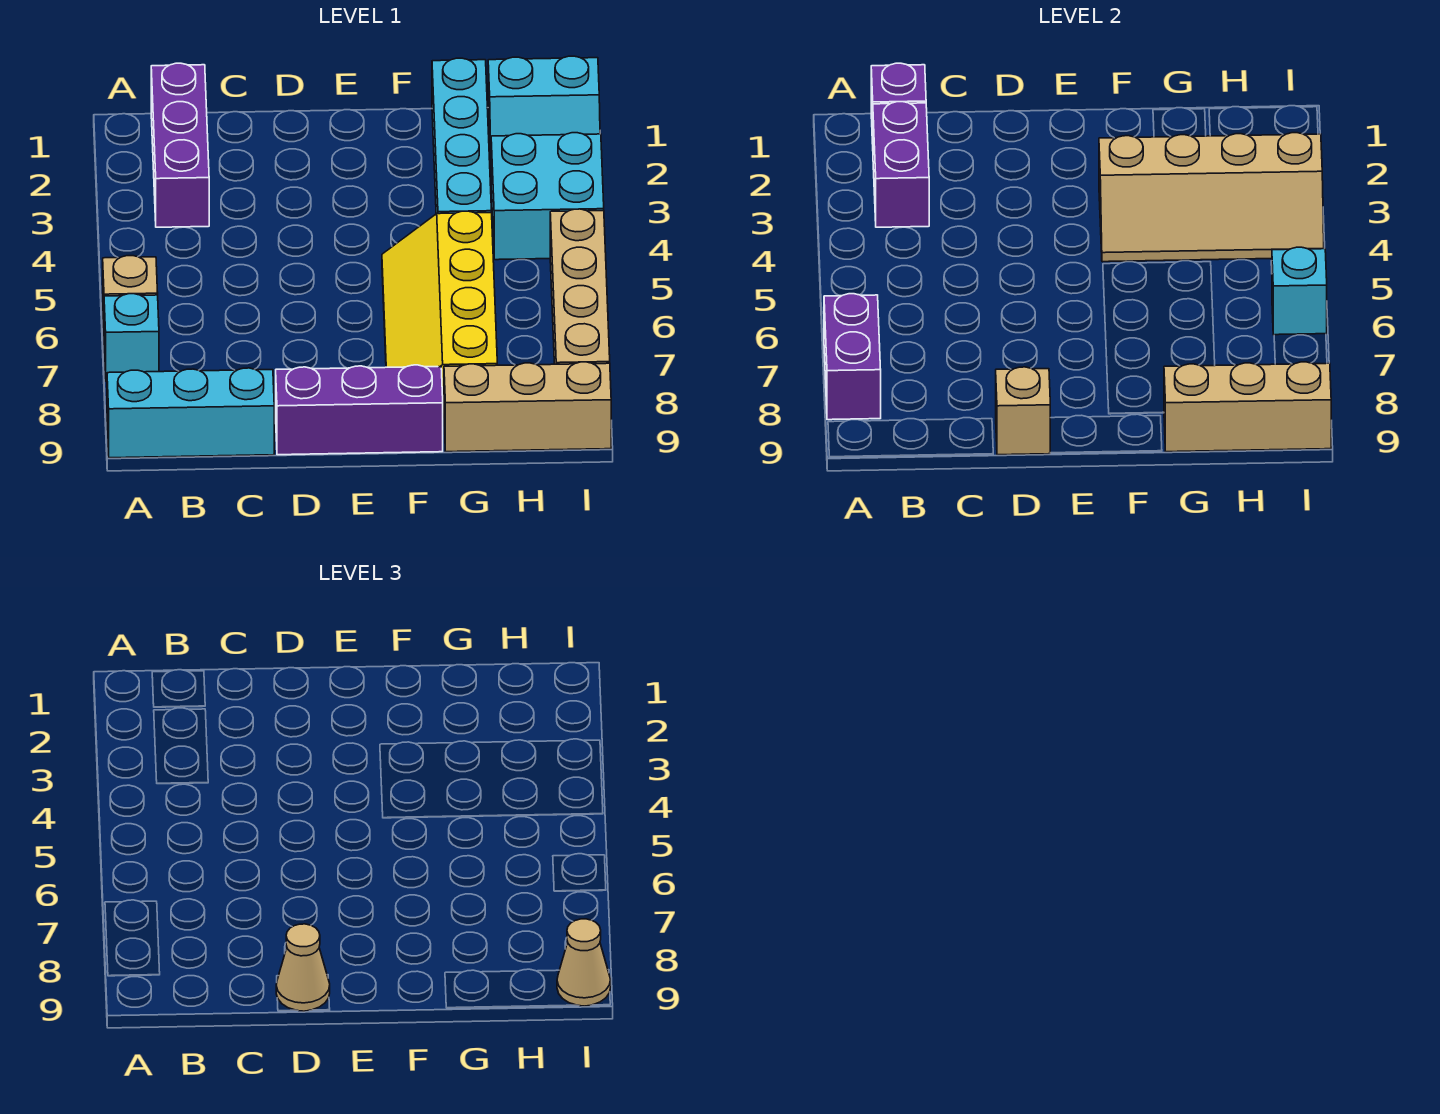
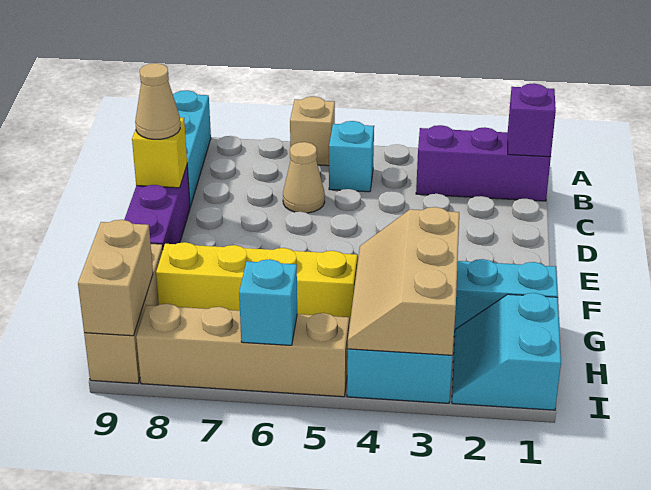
cyan 1x1 brick [104,294,159,381] -> cyan 1x1 brick moved to [329,121,374,192]
purple 1x2 brick [824,294,881,420] -> none
purple 1x2 brick [873,102,929,227] -> none
tan 1x1 brick [996,367,1050,455] -> yellow 1x1 brick [132,117,187,188]
tan 2x4 slope [1099,133,1324,262] -> tan 2x3 slope [348,207,459,355]
tan 1x3 brick [1164,362,1331,452] -> tan 1x2 brick [78,220,153,336]
tan 1x1 cone [557,919,611,1006] -> tan 1x1 cone moved to [283,142,325,213]

